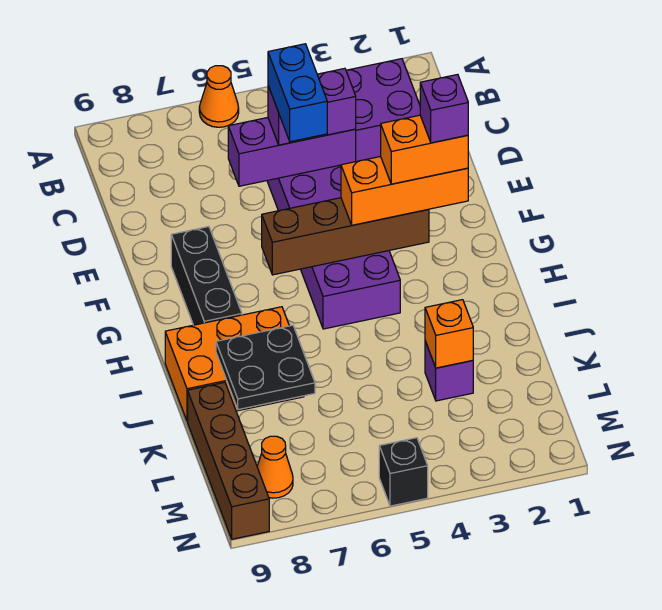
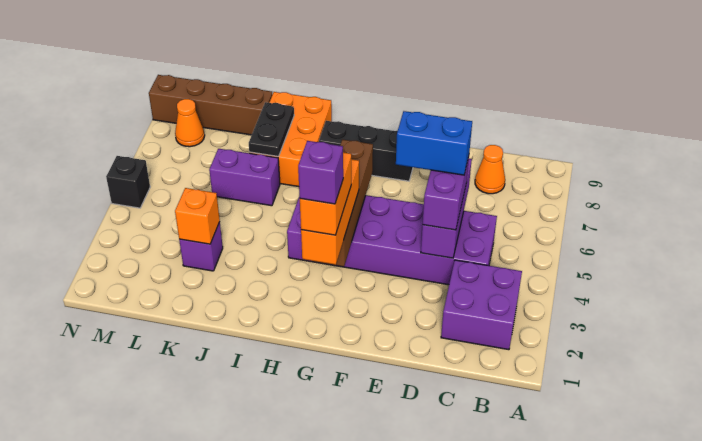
orange 1x1 cone [199,66,239,127] -> orange 1x1 cone moved to [475,145,505,194]
none -> purple 1x2 brick [209,149,280,206]
black 2x2 plate [216,325,315,410] -> black 1x2 plate [249,102,294,156]

